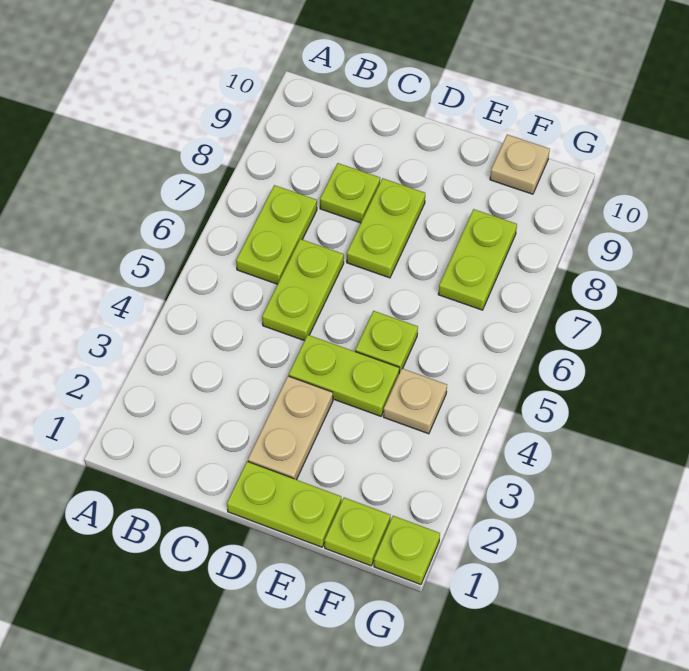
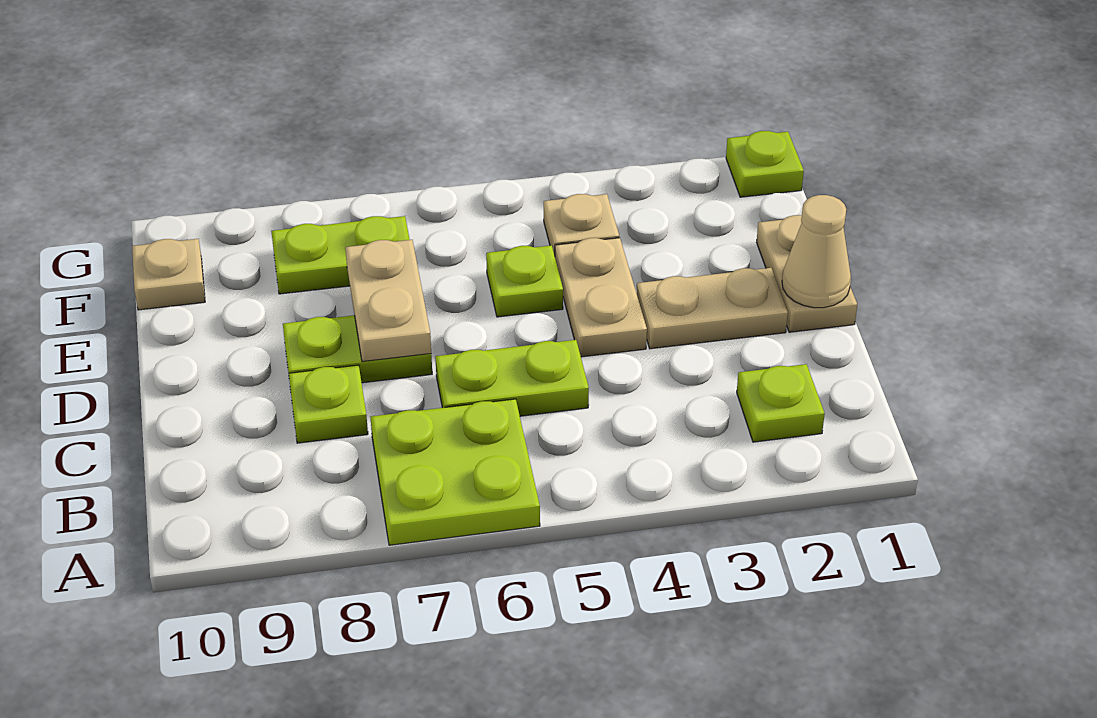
lime 1x2 plate [236,185,317,284] -> lime 2x2 plate [371,399,540,545]
lime 1x2 plate [227,461,341,547] -> tan 1x2 plate [757,215,857,332]
none -> tan 1x1 cone [782,195,851,308]
lime 1x2 plate [289,335,399,416] -> tan 1x2 plate [555,238,647,357]
none -> tan 1x2 plate [345,240,431,362]
lime 1x1 plate [325,498,390,566] -> lime 1x1 plate moved to [737,364,825,442]

